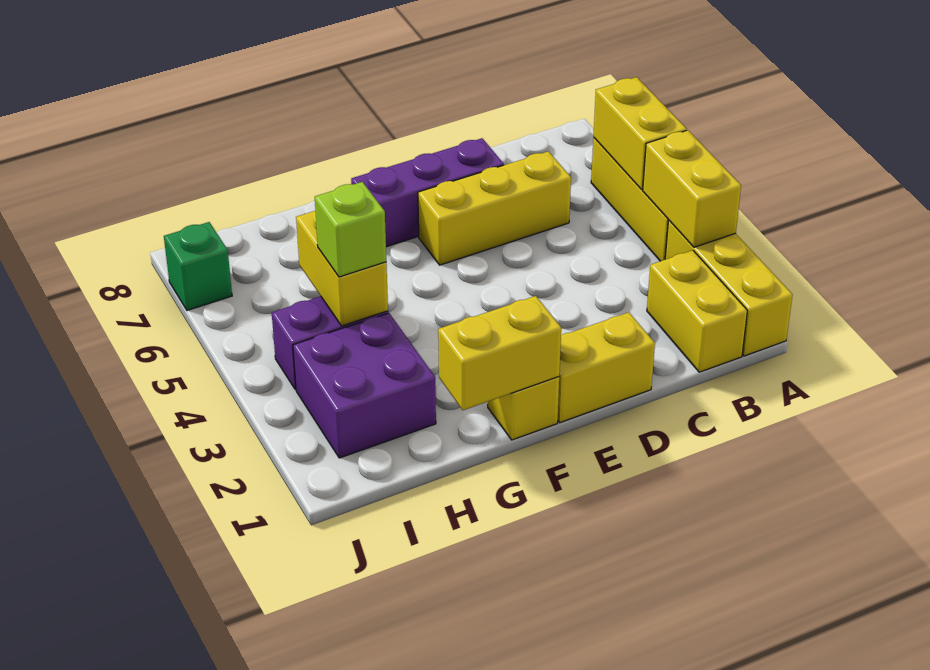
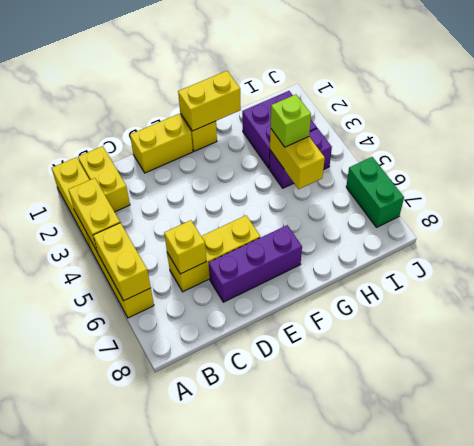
none -> yellow 1x1 brick [164,220,206,274]
green 1x1 brick [164,222,232,310] -> green 1x2 brick [346,157,404,227]

